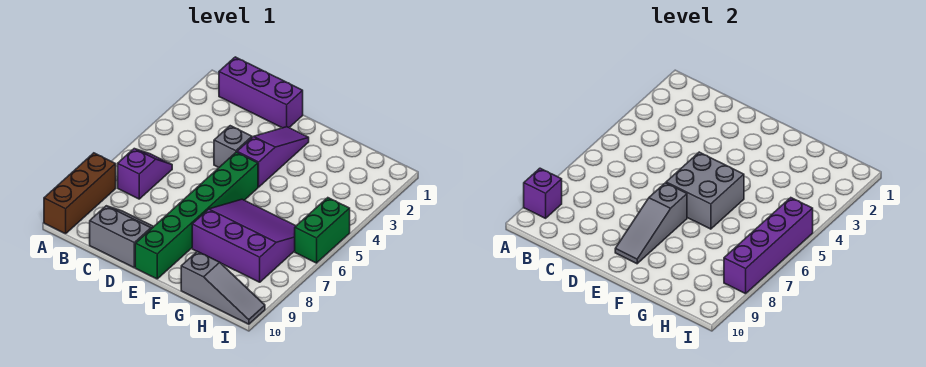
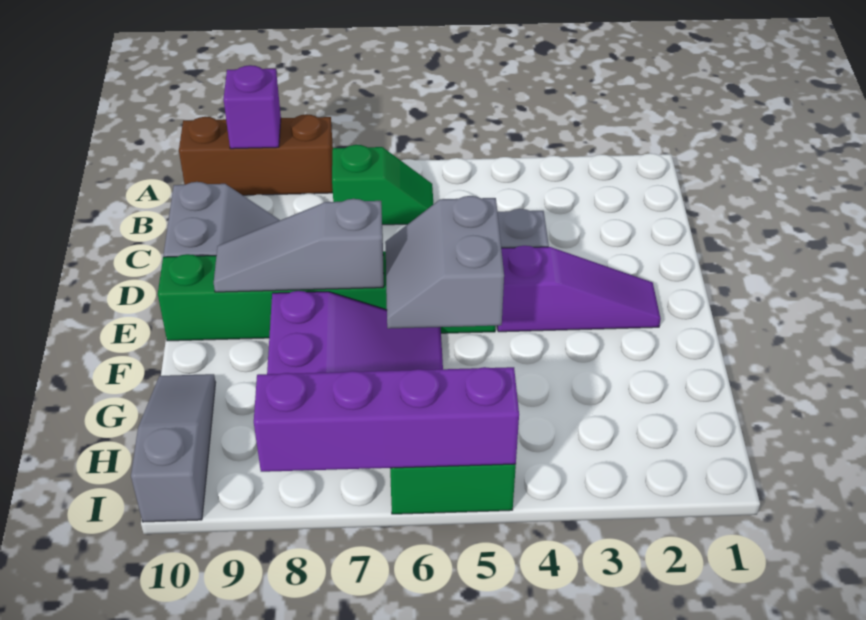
purple 1x3 brick [219,57,303,128] -> none
purple 1x2 slope [118,149,172,199] -> green 1x2 slope [332,145,433,225]
grey 2x2 brick [666,152,744,229] -> grey 2x2 slope [385,196,504,329]
grey 1x3 slope [181,252,265,324] -> grey 1x3 slope turned to [131,374,216,522]

